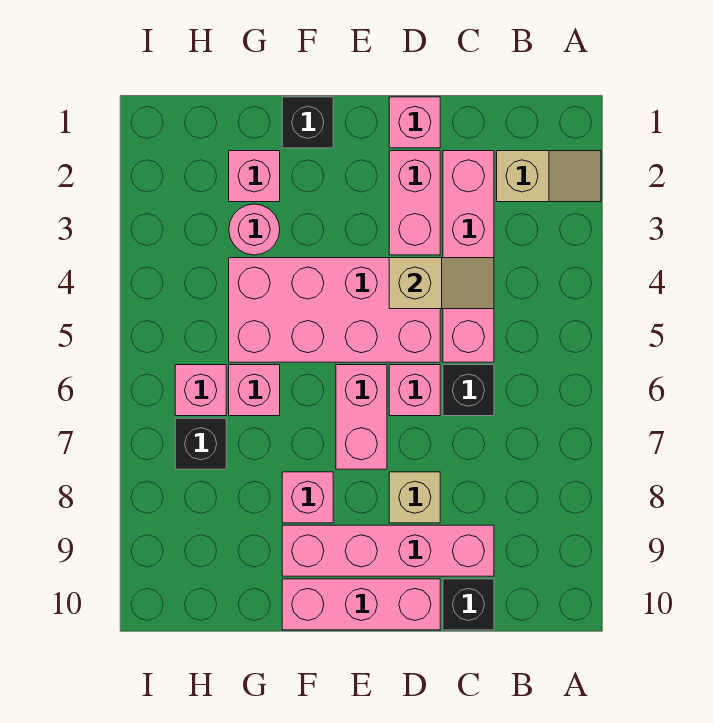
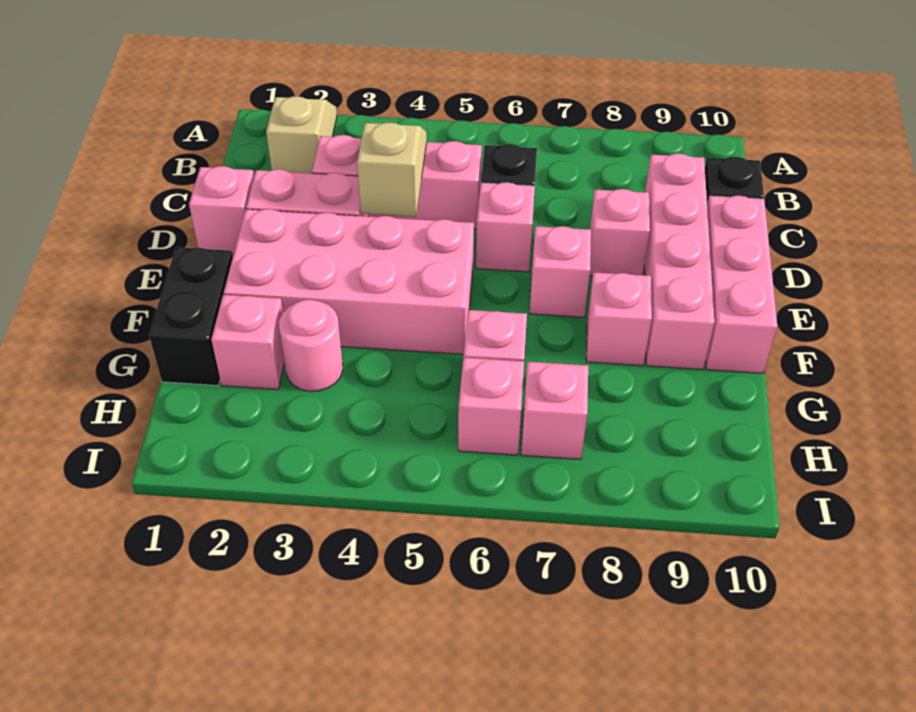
pink 1x4 brick [443,151,494,362] -> pink 1x3 brick [312,135,482,229]
pink 2x4 brick [229,258,440,362] -> pink 2x4 brick turned to [224,209,474,354]
tan 1x1 brick [389,472,440,523] -> pink 1x1 brick [590,189,650,276]
pink 1x2 brick [336,365,387,469] -> pink 1x1 brick [530,226,591,317]
black 1x1 brick [282,97,333,148] -> black 1x2 brick [149,247,233,386]
black 1x1 brick [175,418,226,469] -> pink 1x1 brick [521,362,588,459]

